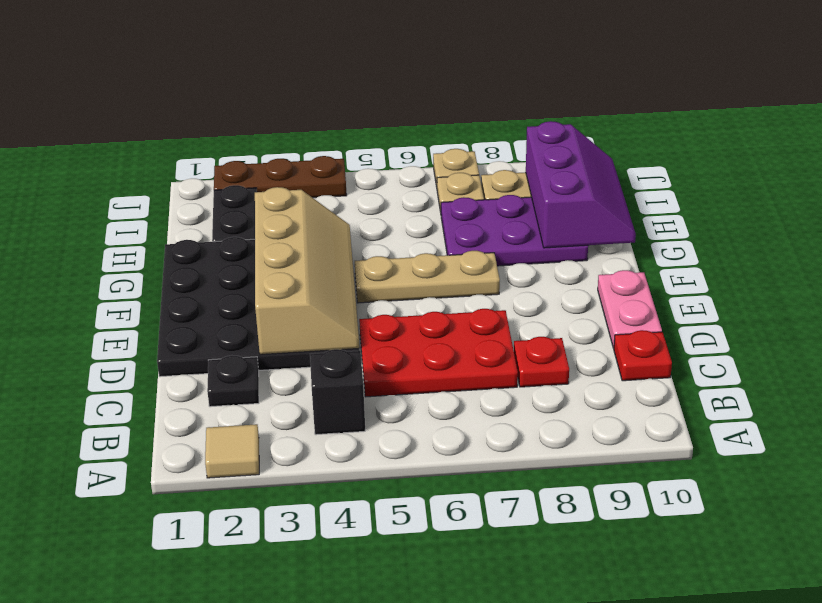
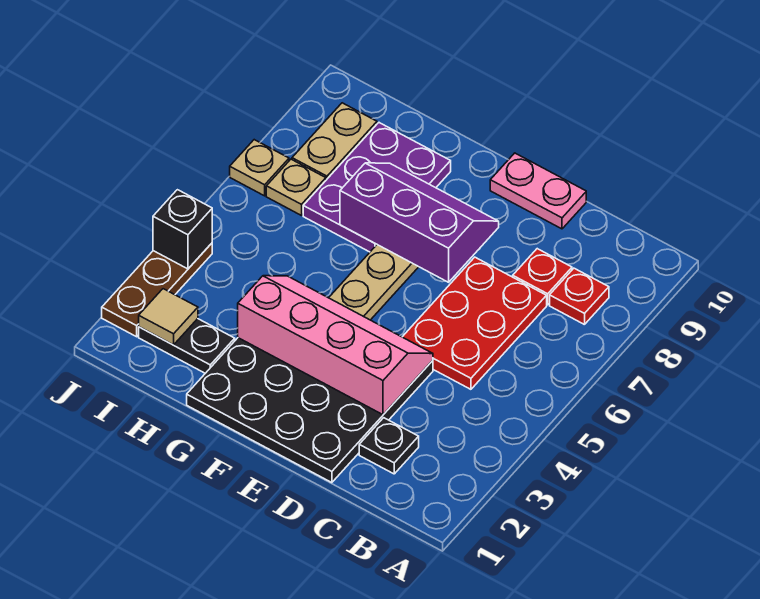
tan 1x1 tile [205,424,259,478] -> tan 1x1 tile moved to [139,289,198,345]
black 1x1 brick [310,349,365,435] -> black 1x1 brick moved to [153,190,212,269]
red 1x1 plate [614,330,672,381] -> red 1x1 plate moved to [550,268,609,325]
tan 2x4 slope [255,187,359,355] -> pink 2x4 slope [238,276,433,415]
purple 2x3 slope [526,121,636,248] -> purple 2x3 slope moved to [340,163,499,282]

